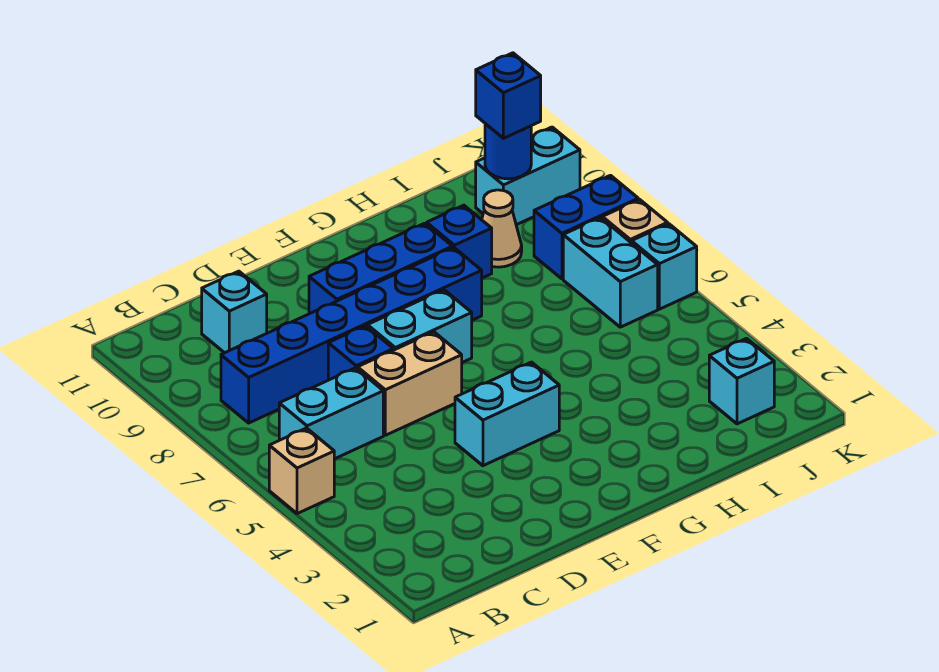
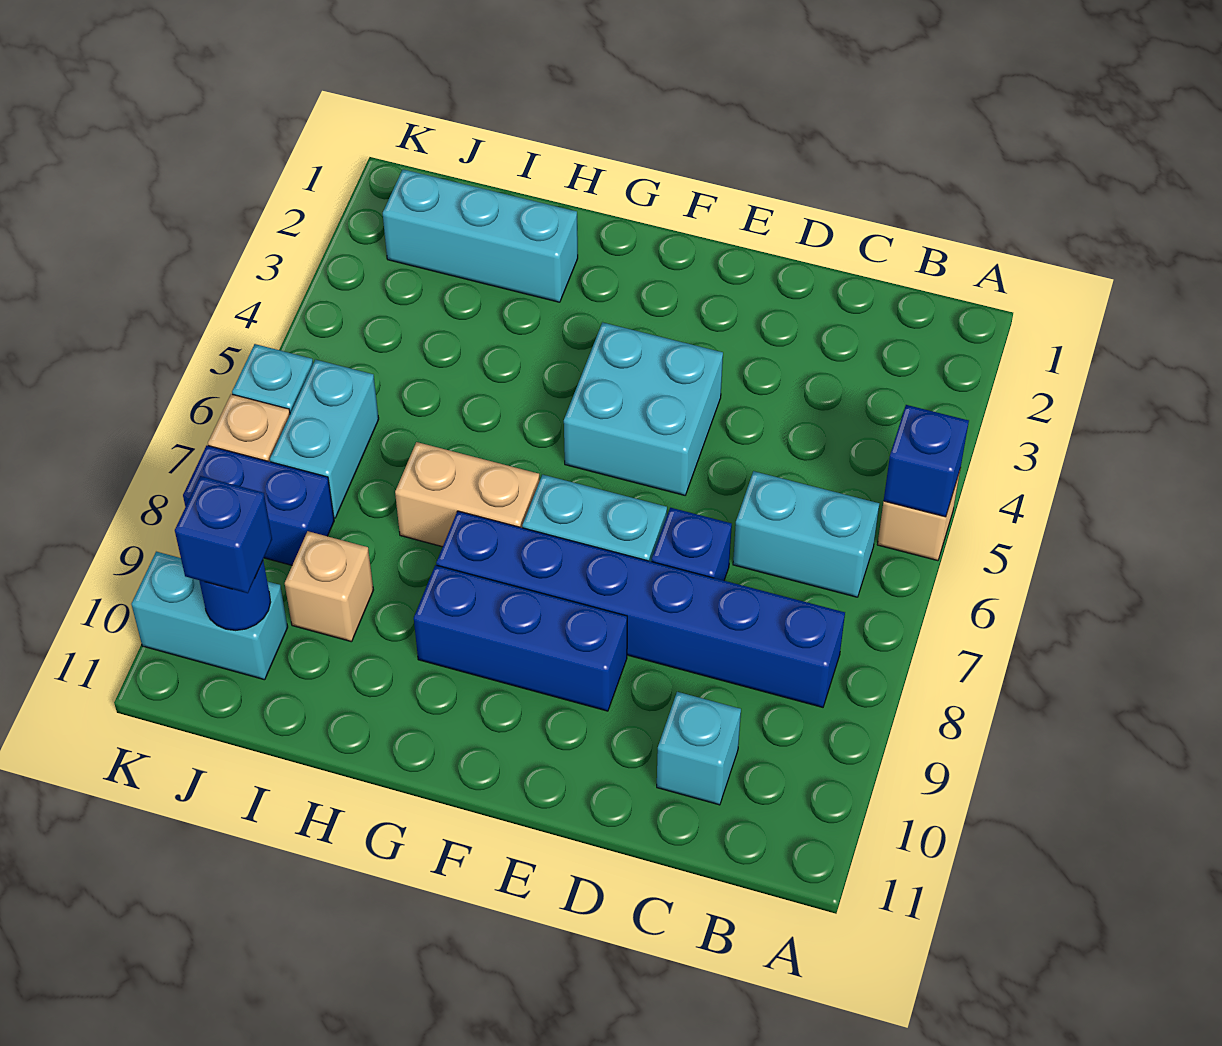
tan 1x2 brick [358,332,462,435] -> tan 1x2 brick moved to [395,442,540,547]
cyan 1x2 brick [455,362,559,466] -> cyan 2x2 brick [564,322,723,495]
blue 1x1 brick [427,205,492,278] -> blue 1x1 brick moved to [884,405,969,517]
tan 1x1 cone [482,190,522,267] -> tan 1x1 brick [285,531,373,642]
cyan 1x1 brick [709,338,774,424] -> cyan 1x3 brick [383,169,578,302]

